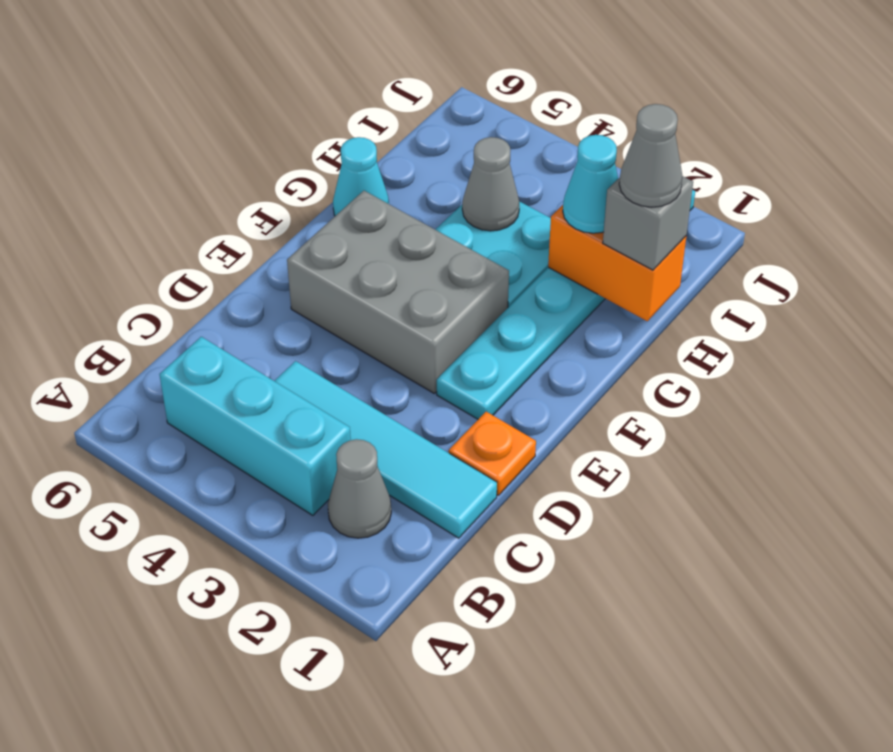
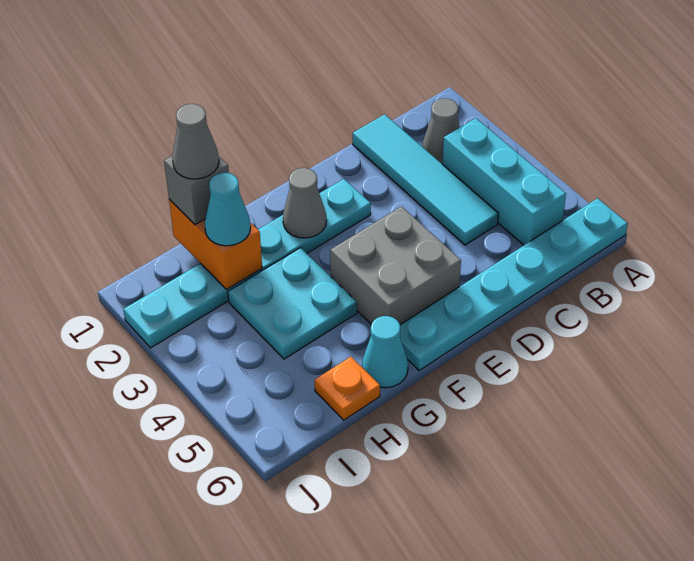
none -> cyan 1x6 plate [400,198,628,370]
orange 1x1 plate [449,412,536,495] -> orange 1x1 plate moved to [315,357,380,420]
grey 2x3 brick [287,191,509,393] -> grey 2x2 brick [330,207,461,325]
grey 1x1 cone [462,137,519,231] -> grey 1x1 cone moved to [283,168,327,238]

